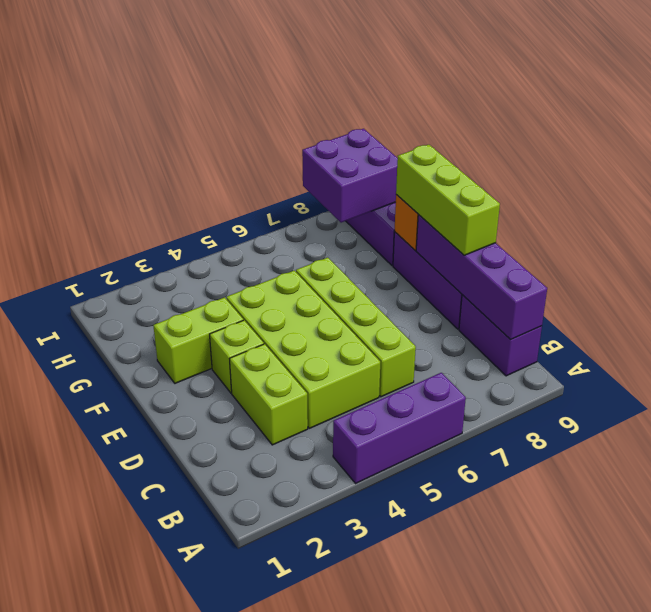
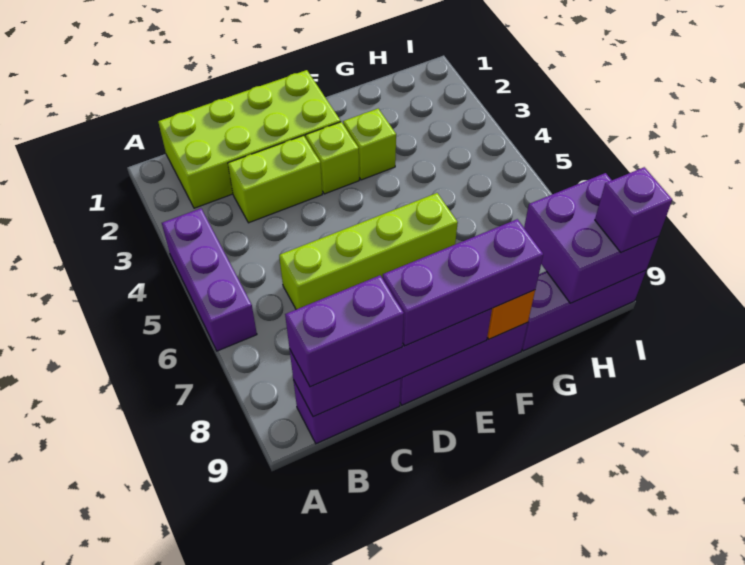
none -> purple 1x2 brick [285,275,404,387]
lime 2x4 brick [226,271,380,428] -> lime 2x4 brick moved to [158,70,341,208]
lime 1x3 brick [396,145,500,255] -> purple 1x3 brick [383,219,543,346]
lime 1x2 brick [153,297,243,383] -> lime 1x1 brick [343,109,396,180]
none -> purple 1x1 brick [595,167,672,253]

